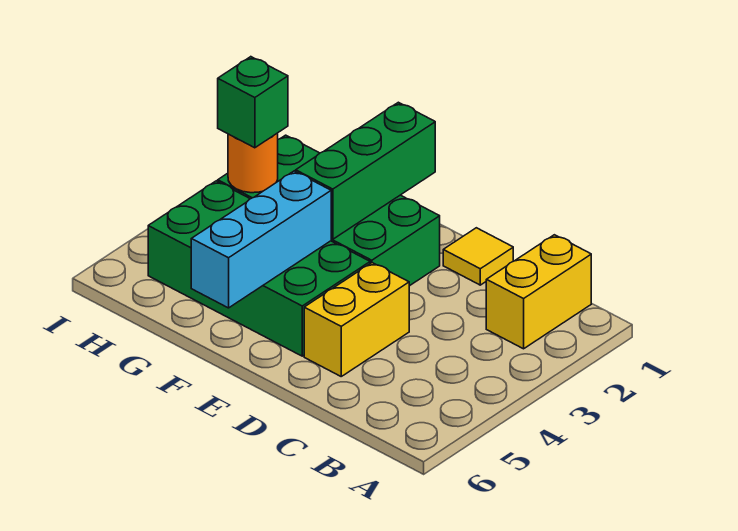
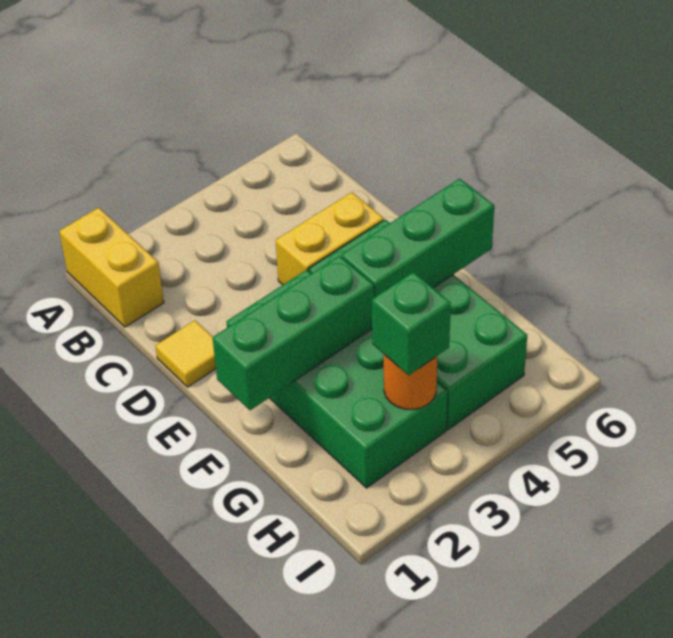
yellow 1x2 brick [486,235,591,349] -> yellow 1x2 brick turned to [59,208,164,327]
cyan 1x3 brick [191,171,331,308] -> green 1x3 brick [342,179,494,298]

